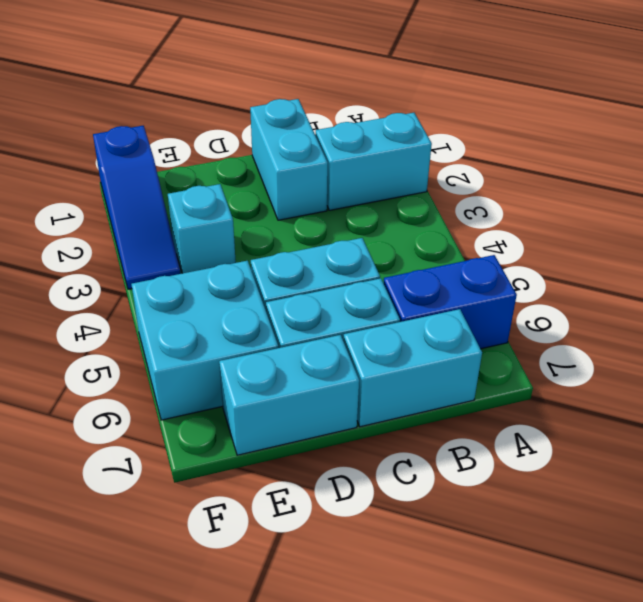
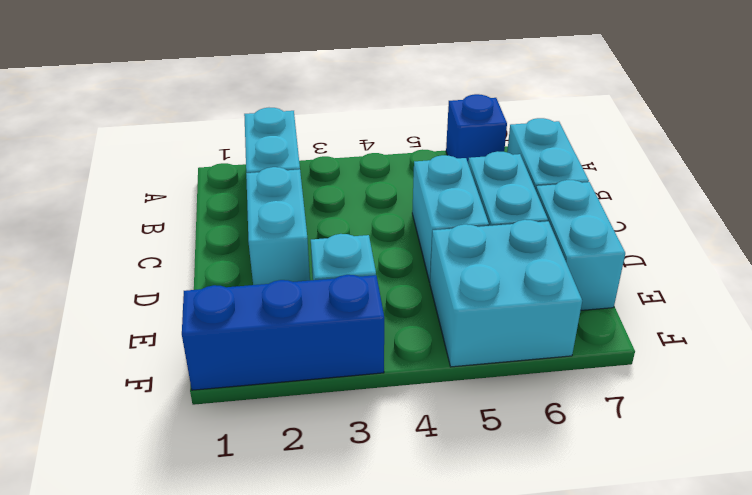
blue 1x2 brick [384,255,517,349] -> blue 1x1 brick [446,94,507,162]
cyan 1x2 brick [250,99,328,220] -> cyan 1x2 brick turned to [246,167,310,285]
blue 1x3 slope [93,126,181,289] -> blue 1x3 brick [182,275,384,390]

